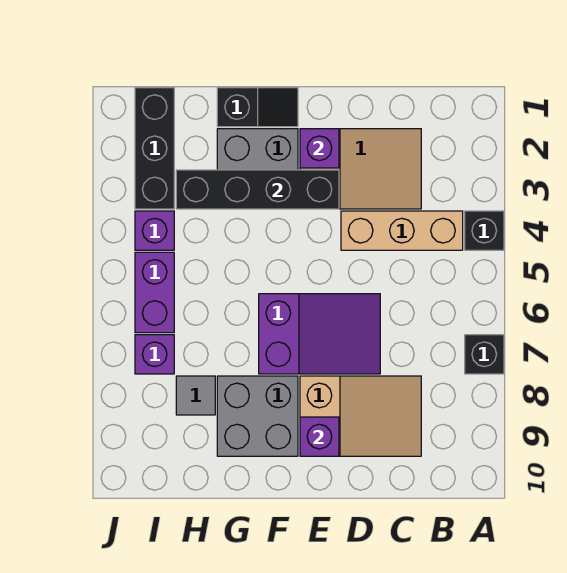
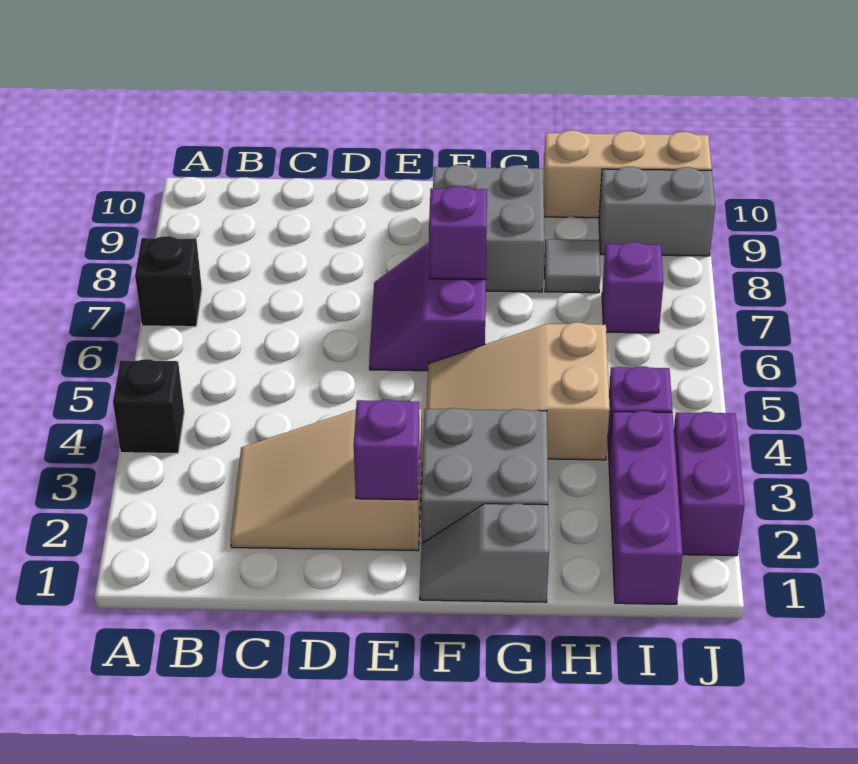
tan 1x3 brick [341,211,463,250] -> tan 1x3 brick moved to [543,130,712,218]
tan 2x3 slope [300,376,421,456] -> tan 2x3 slope moved to [427,322,610,460]
purple 2x3 slope [259,294,380,374] -> purple 2x2 slope [369,243,486,371]
black 1x4 brick [176,170,339,209] -> none
purple 1x1 brick [300,417,339,456] -> purple 1x1 brick moved to [429,186,487,280]
black 1x2 slope [217,88,298,127] -> grey 1x2 slope [420,504,549,602]
black 1x3 brick [135,88,174,209] -> purple 1x3 brick [609,411,683,604]
purple 1x2 brick [135,252,174,333] -> purple 1x2 brick moved to [674,412,745,556]
none -> grey 1x2 brick [599,167,715,256]

